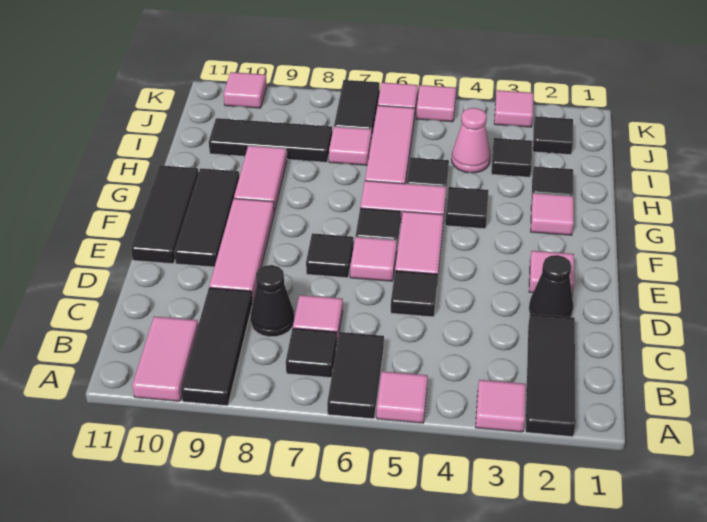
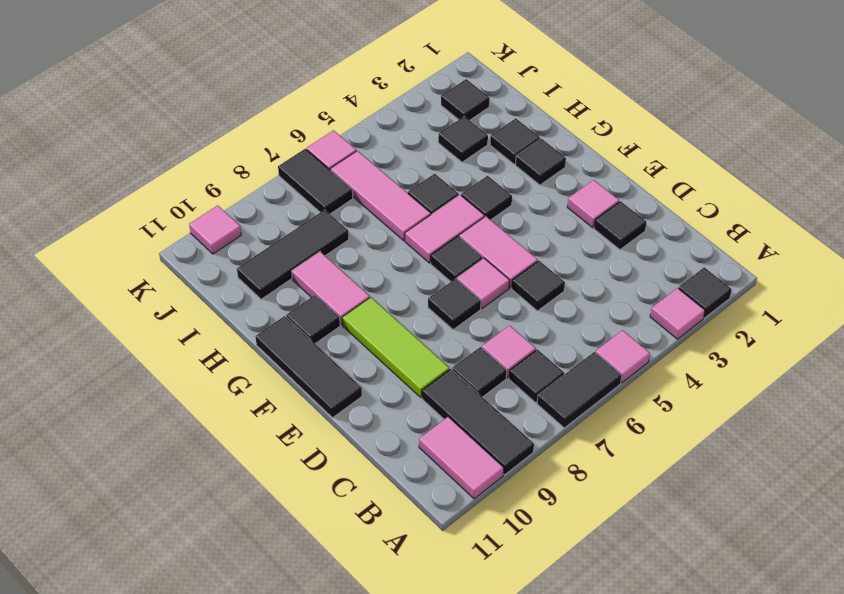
black 1x3 tile [525,314,576,437] -> black 1x1 tile [679,267,732,318]
black 1x2 tile [327,332,384,419] -> black 1x2 tile turned to [537,352,622,428]
black 1x1 cone [251,265,294,337] -> black 1x1 tile [452,347,507,397]
black 1x1 cone [529,255,573,317] -> black 1x1 tile [594,201,647,250]
pink 1x3 tile [209,199,274,301] -> lime 1x3 tile [342,297,449,397]
black 1x3 tile [174,168,239,267] -> black 1x1 tile [286,295,340,344]
pink 1x1 tile [531,193,574,235] -> black 1x1 tile [515,139,566,185]
pink 1x1 cone [452,108,491,173] -> none
pink 1x1 tile [329,127,372,165] -> none
pink 1x1 tile [494,90,534,127] -> none
pink 1x1 tile [416,85,456,122] -> none

